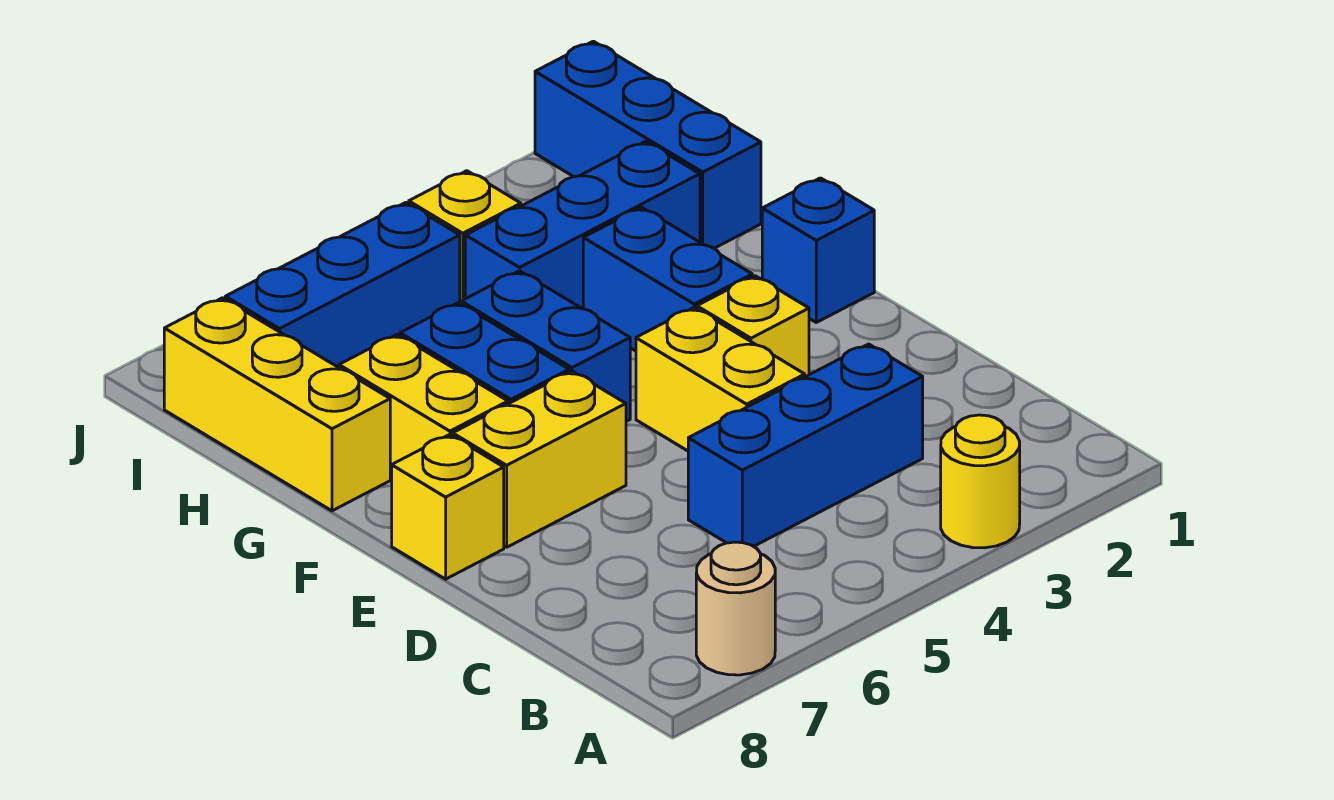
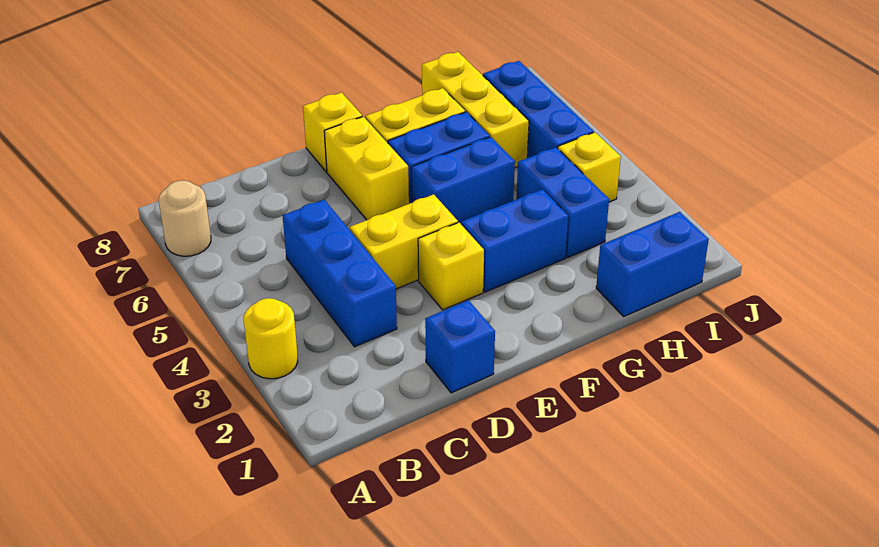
blue 1x1 brick [762,178,874,322] -> blue 1x1 brick moved to [425,300,495,393]
yellow 1x3 brick [164,298,390,511] -> yellow 1x3 brick turned to [422,52,529,168]
blue 1x3 brick [535,41,761,248] -> blue 1x2 brick [596,212,709,316]
blue 1x3 brick [465,141,700,309] -> blue 1x2 brick [516,147,609,258]

